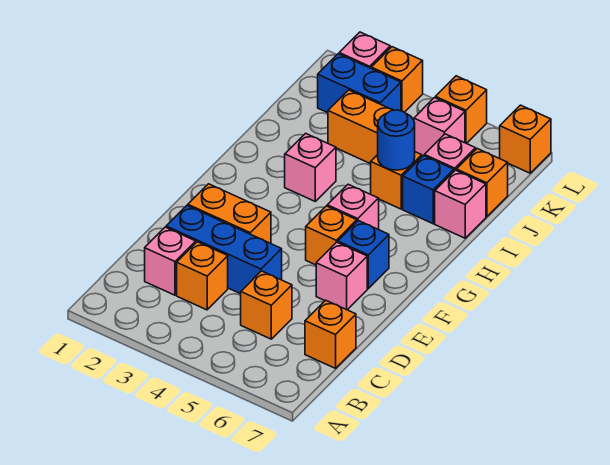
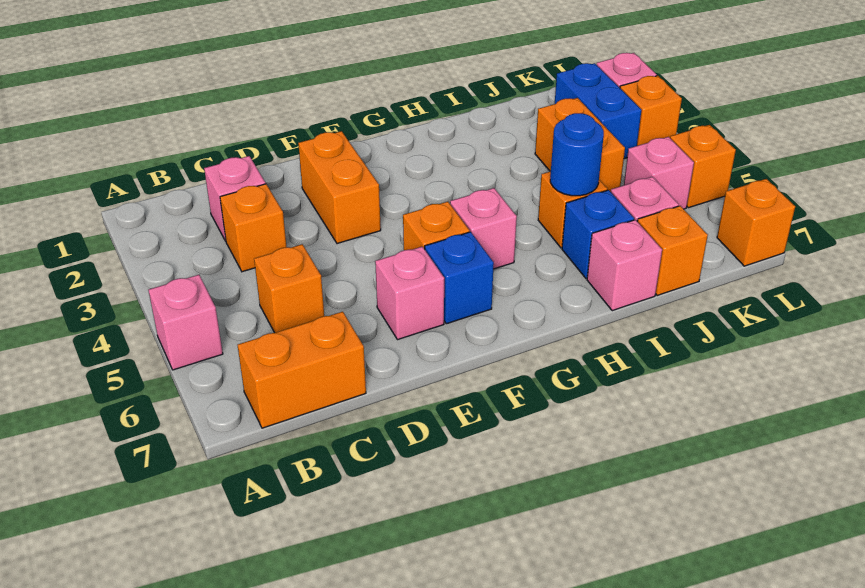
orange 1x1 brick [305,300,356,368] -> orange 1x2 brick [238,312,366,428]
blue 1x3 brick [166,206,282,294] -> none
pink 1x1 brick [285,133,336,201] -> pink 1x1 brick moved to [149,275,223,370]

